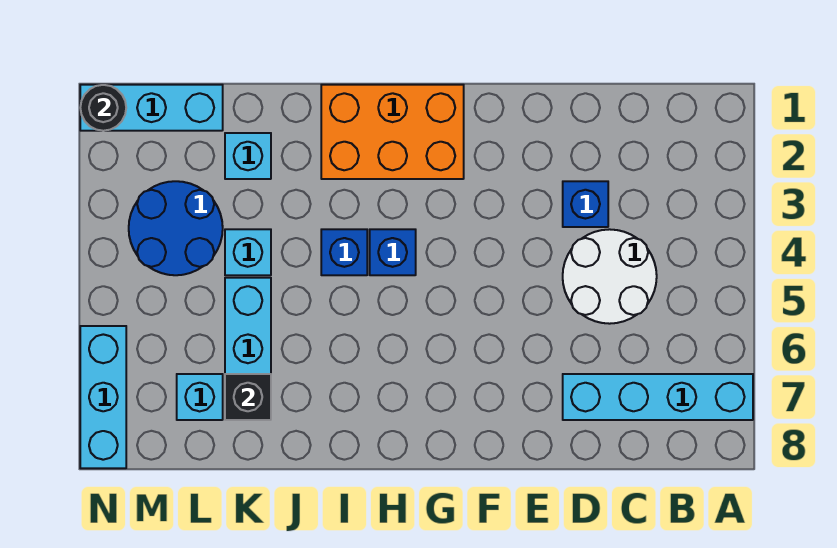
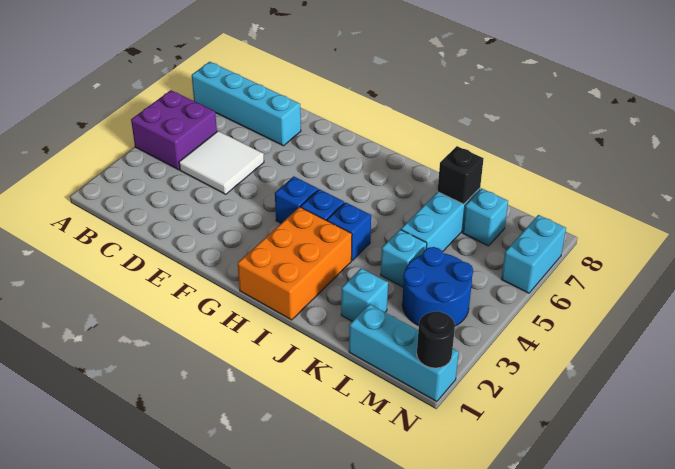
none -> purple 2x2 brick [131,90,217,170]
white 2x2 round brick [563,229,657,324] -> white 2x2 tile [179,131,264,194]
blue 1x1 brick [563,181,608,227] -> blue 1x1 brick moved to [275,176,318,223]
orange 2x3 brick [321,85,464,179] -> orange 2x3 brick turned to [238,207,352,320]
cyan 1x3 brick [80,326,126,468] -> cyan 1x2 brick [501,215,566,293]

